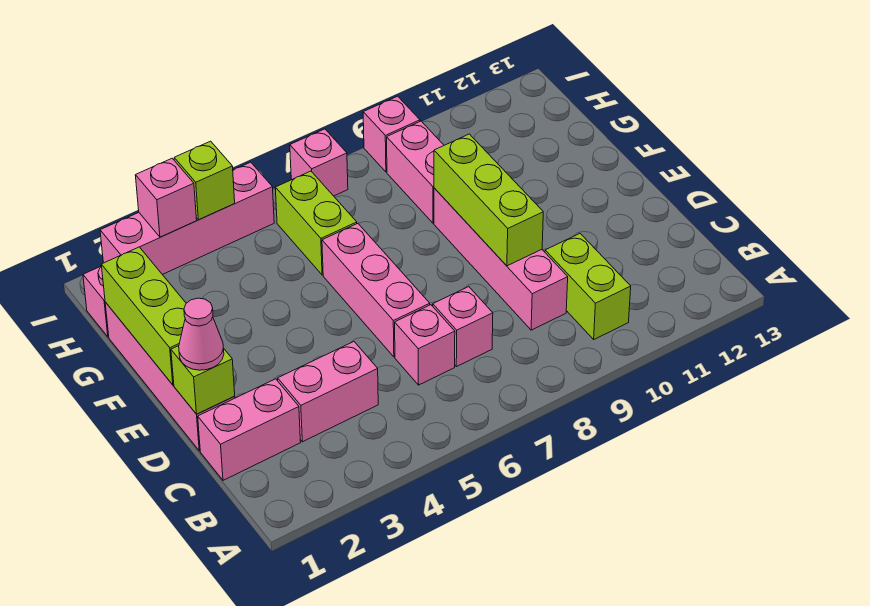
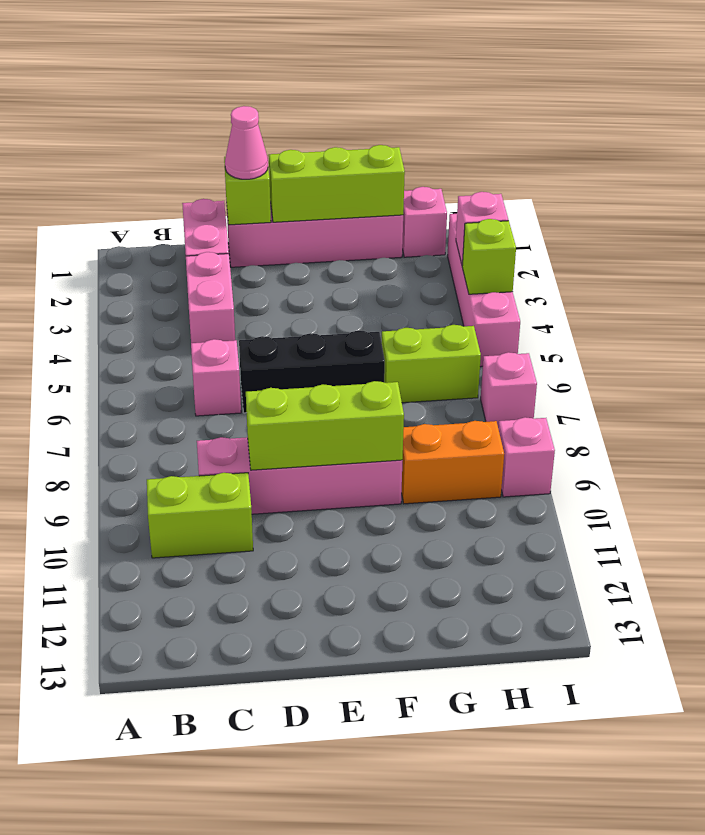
pink 1x1 brick [433,287,493,367] -> none
pink 1x3 brick [322,223,430,357] -> black 1x3 brick [239,331,385,413]
pink 1x2 brick [387,121,444,223] -> orange 1x2 brick [402,421,504,504]

